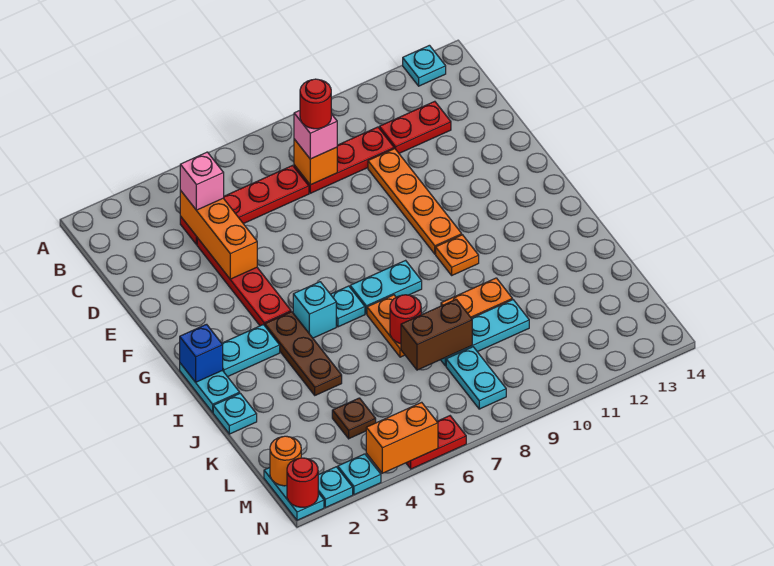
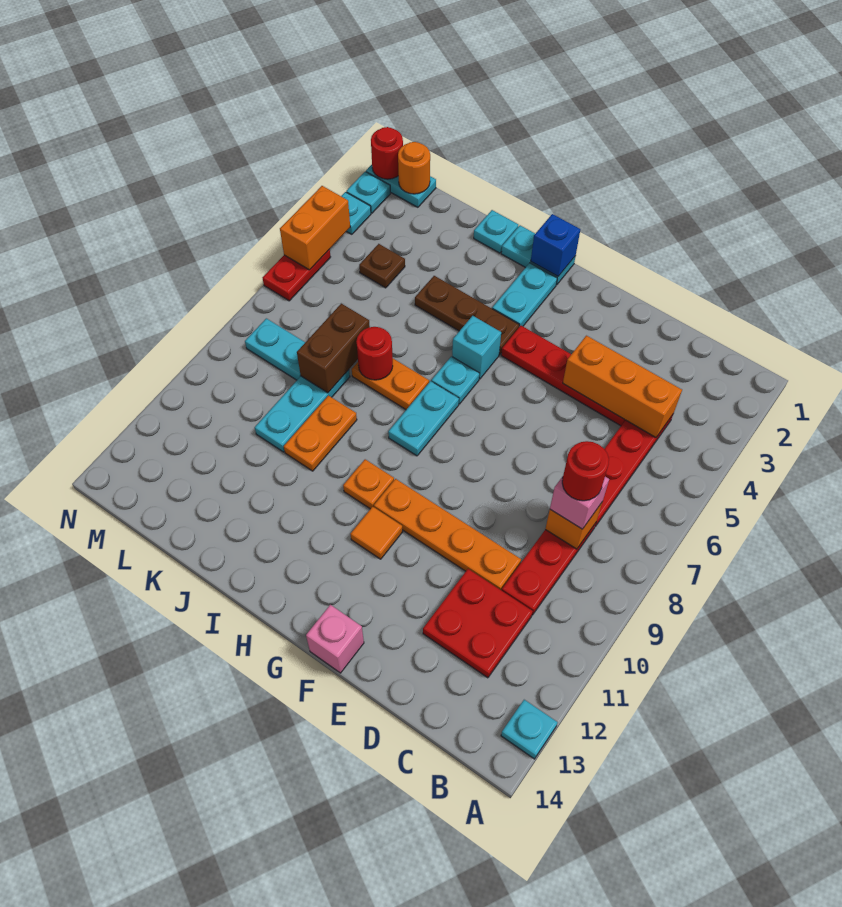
pink 1x1 brick [180,152,224,210] -> pink 1x1 brick moved to [306,605,364,673]
red 1x2 plate [379,101,451,153] -> red 2x2 plate [423,569,533,678]
none -> orange 1x1 tile [350,507,402,559]

